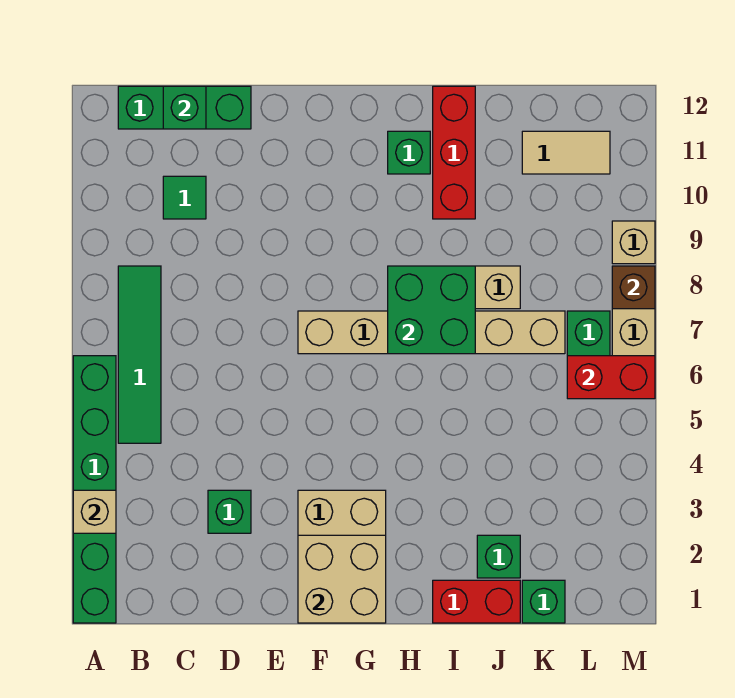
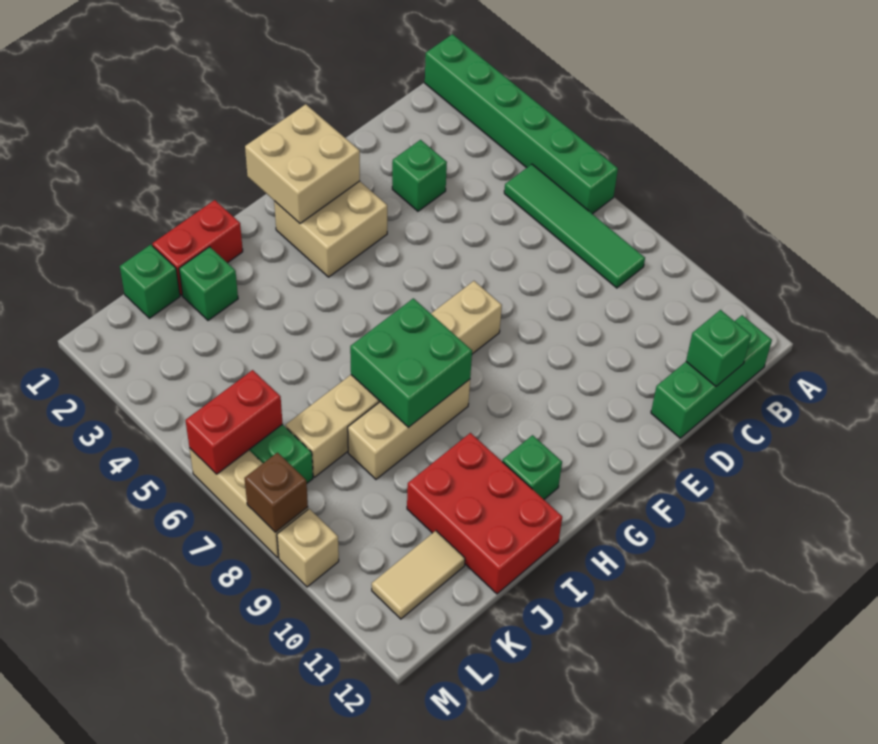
tan 1x1 brick [73,490,116,533] -> none
green 1x1 tile [163,176,206,219] -> none
red 1x3 brick [433,86,475,219] -> red 2x3 brick [407,433,562,594]

